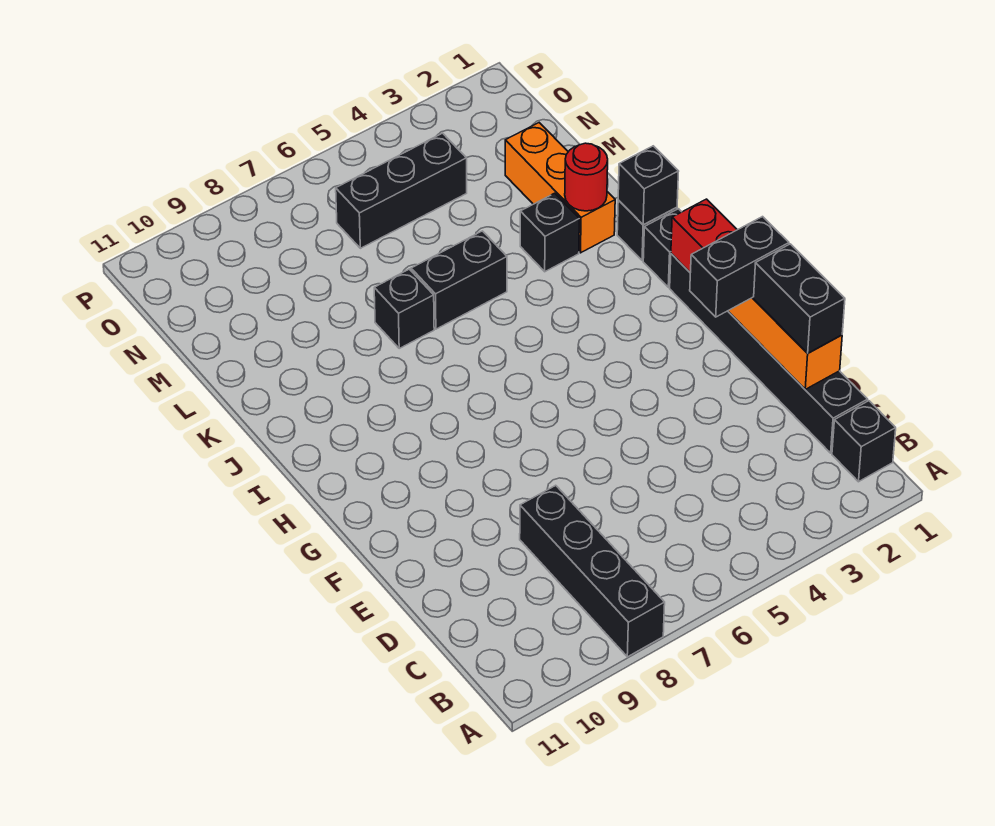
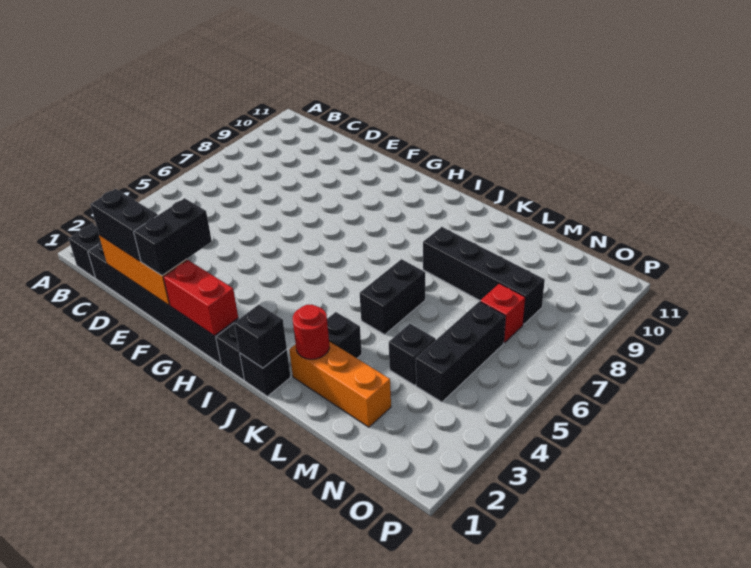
black 1x4 brick [520,485,665,657] -> black 1x4 brick moved to [423,227,545,324]
black 1x1 brick [374,269,434,348] -> black 1x1 brick moved to [389,324,436,385]
none -> red 1x1 brick [480,284,525,343]

